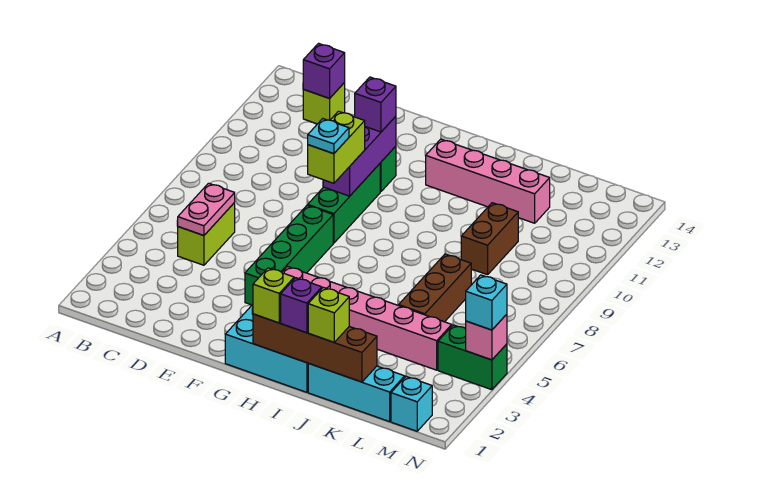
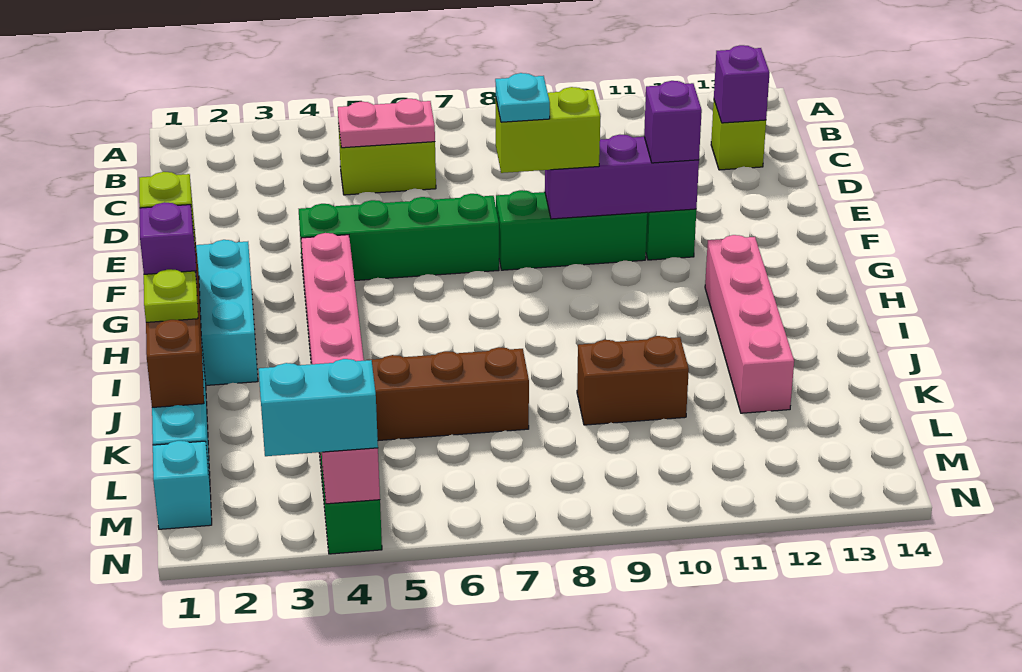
lime 1x1 brick [308,287,349,342] -> lime 1x1 plate [144,269,198,322]
cyan 1x1 brick [466,275,507,330] -> cyan 1x2 brick [259,359,378,456]

